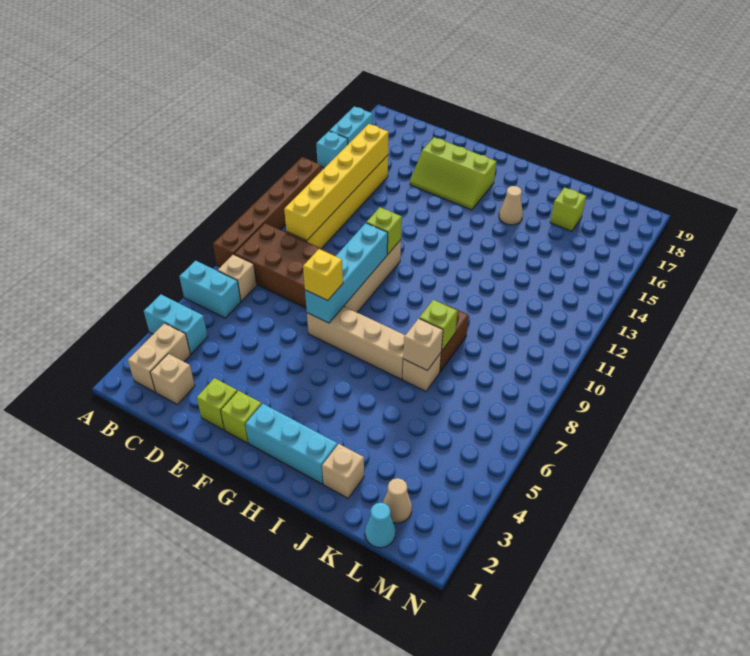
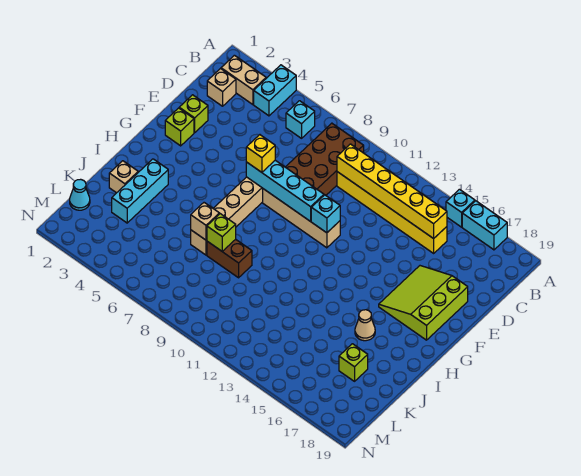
cyan 1x2 brick [179,261,241,318] -> cyan 1x1 brick [286,101,315,138]
brown 1x6 brick [213,157,321,267] -> none
tan 1x1 brick [218,254,257,301] -> none
lime 2x3 slope [410,137,496,210] -> lime 3x3 slope [379,266,468,340]
lime 1x1 brick [366,207,402,254] -> cyan 1x1 brick [311,195,340,233]
cyan 1x3 brick [245,404,337,484] -> cyan 1x3 brick moved to [112,159,168,223]
tan 1x1 cone [383,478,412,523] -> none

